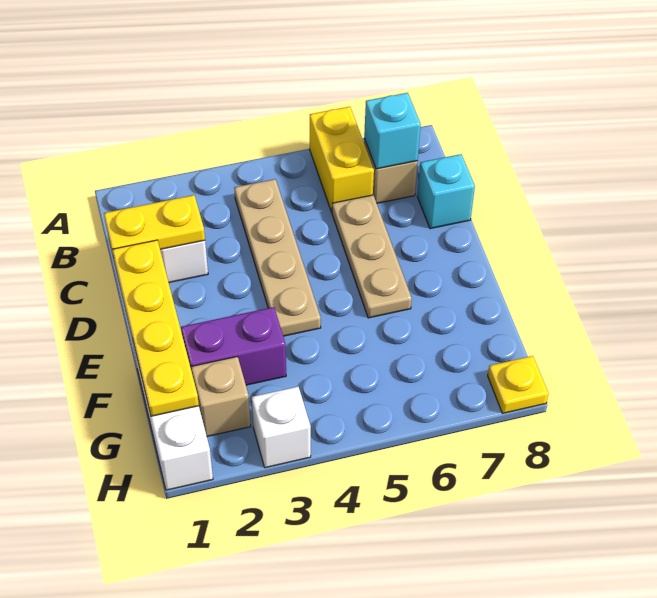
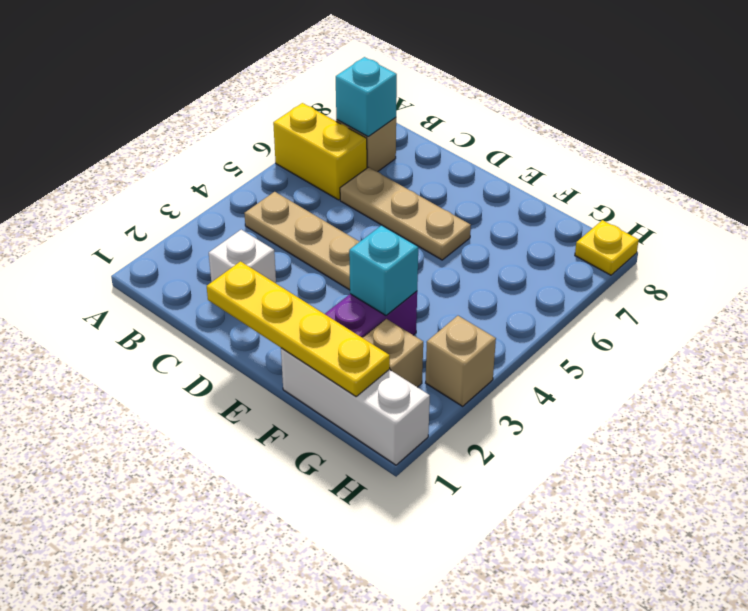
yellow 1x2 plate [104,195,205,253] -> none
cyan 1x1 brick [417,154,475,229] -> cyan 1x1 brick moved to [349,225,418,315]
white 1x1 brick [252,387,311,468] -> tan 1x1 brick [426,316,496,406]

